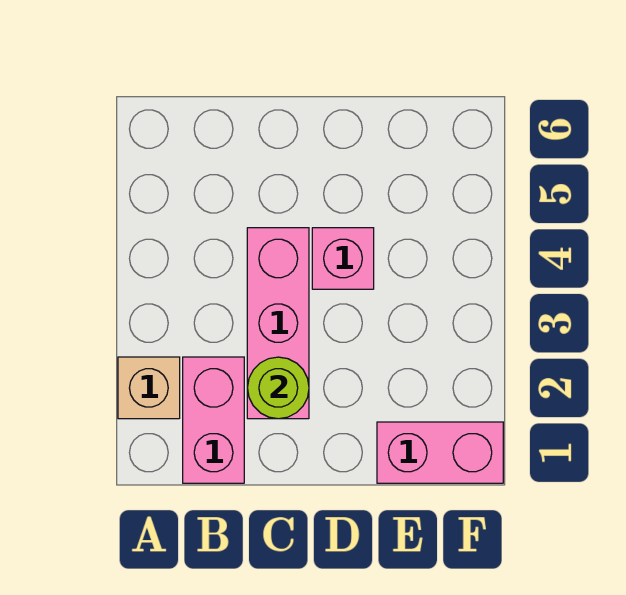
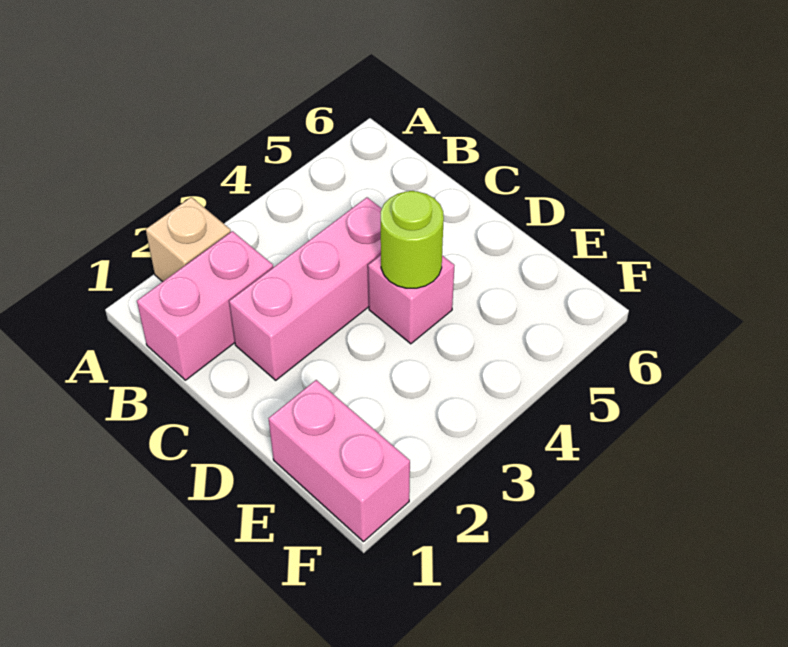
lime 1x1 round brick [248,357,309,419] -> lime 1x1 round brick moved to [381,191,444,288]

